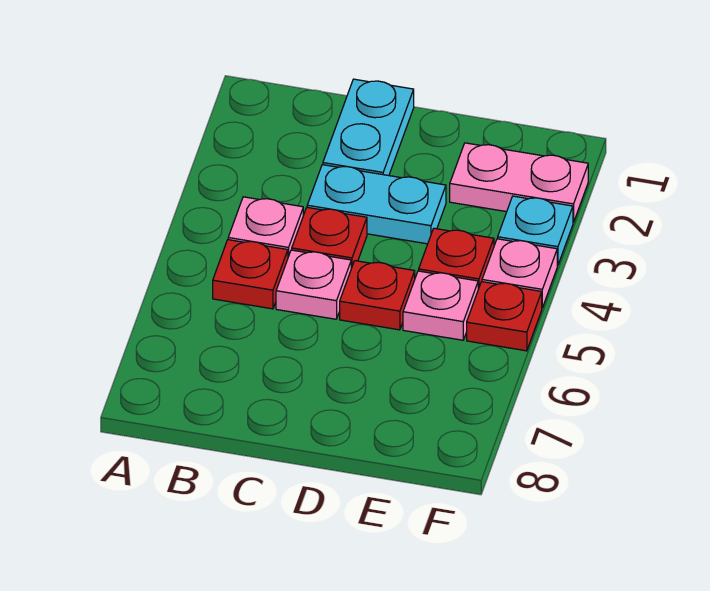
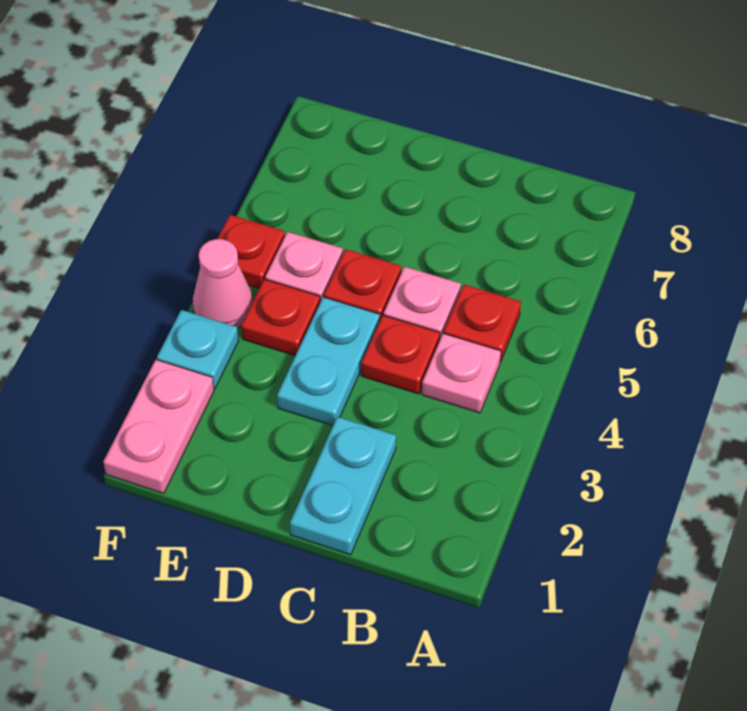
cyan 1x2 plate [307,165,446,244] -> cyan 1x2 plate turned to [277,297,380,426]
pink 1x2 plate [450,143,588,222] -> pink 1x2 plate turned to [103,360,214,494]
pink 1x1 plate [482,239,557,308] -> pink 1x1 cone [193,239,253,328]

